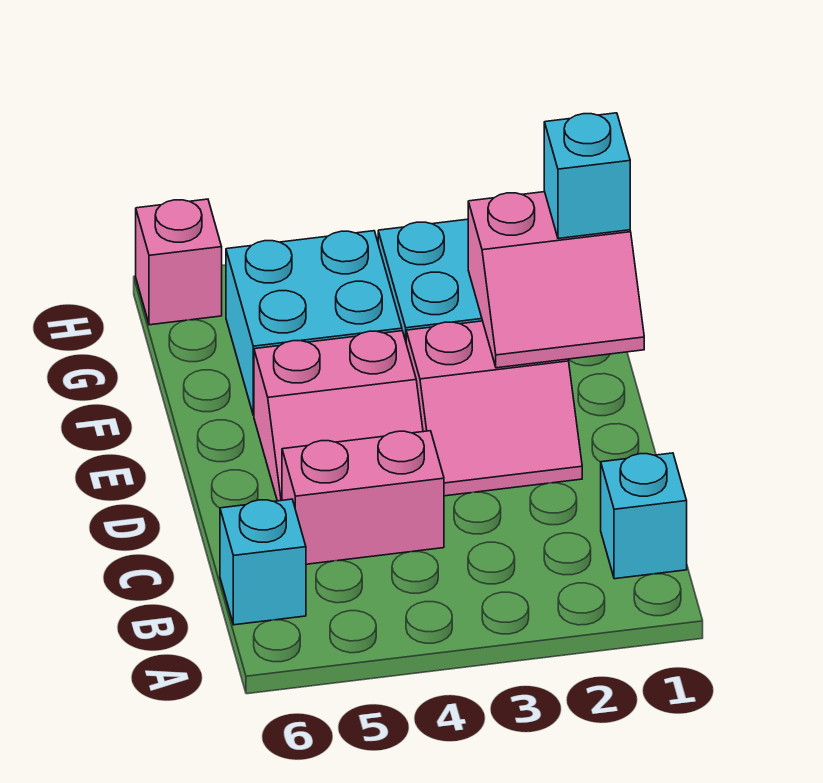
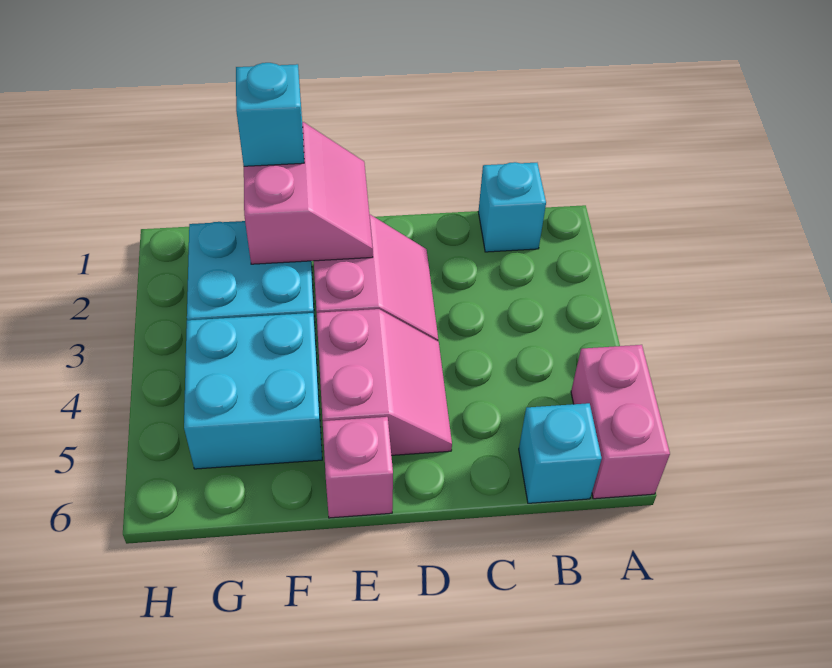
pink 1x2 brick [282,431,444,564] -> pink 1x2 brick moved to [571,345,670,499]
pink 1x1 brick [136,199,222,325] -> pink 1x1 brick moved to [323,417,393,518]

